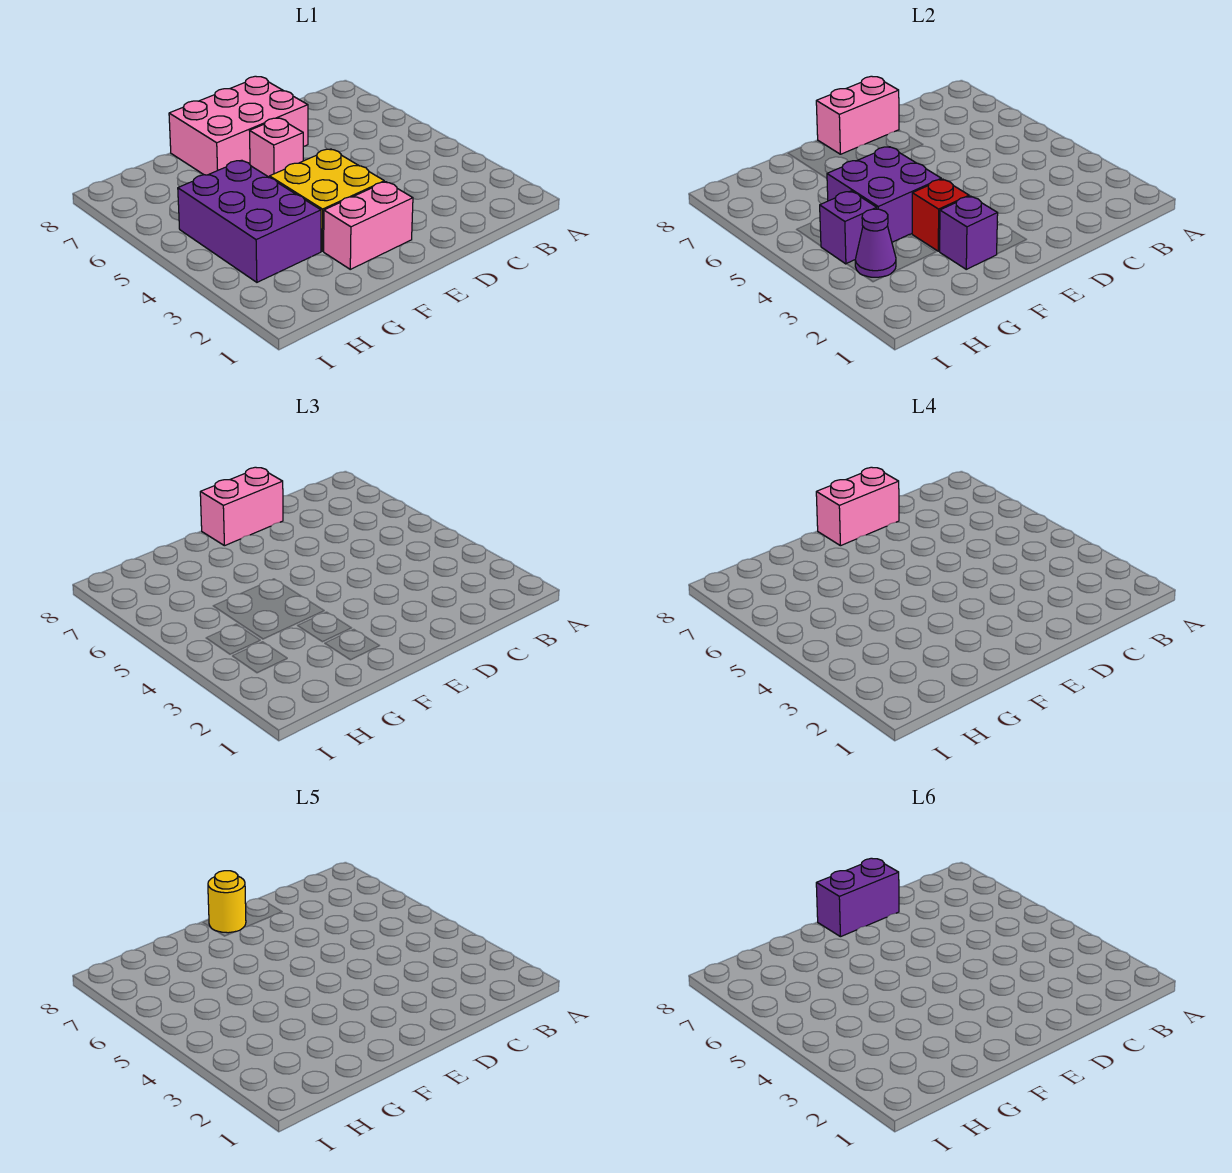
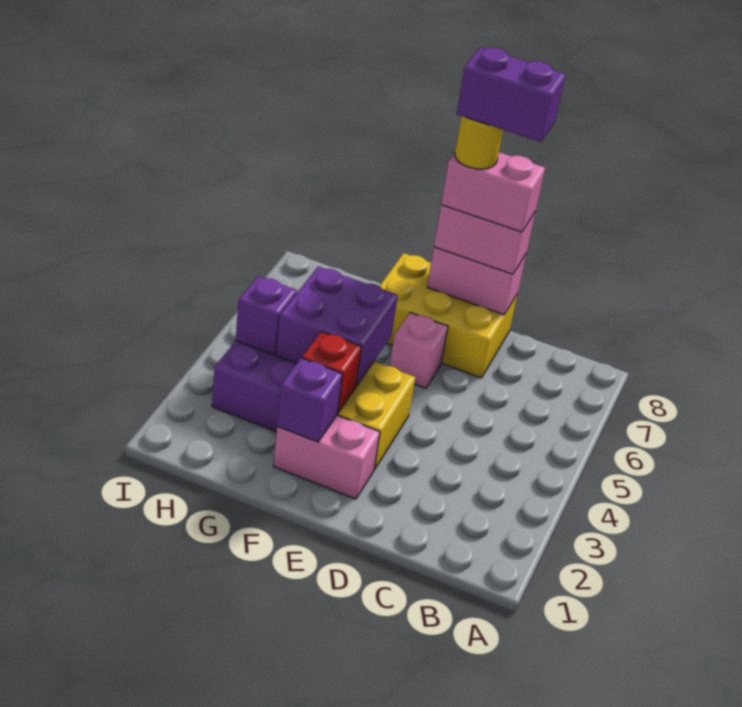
pink 2x3 brick [169,76,308,175] -> yellow 2x3 brick [379,253,517,378]
purple 1x1 cone [855,209,896,277] -> none

